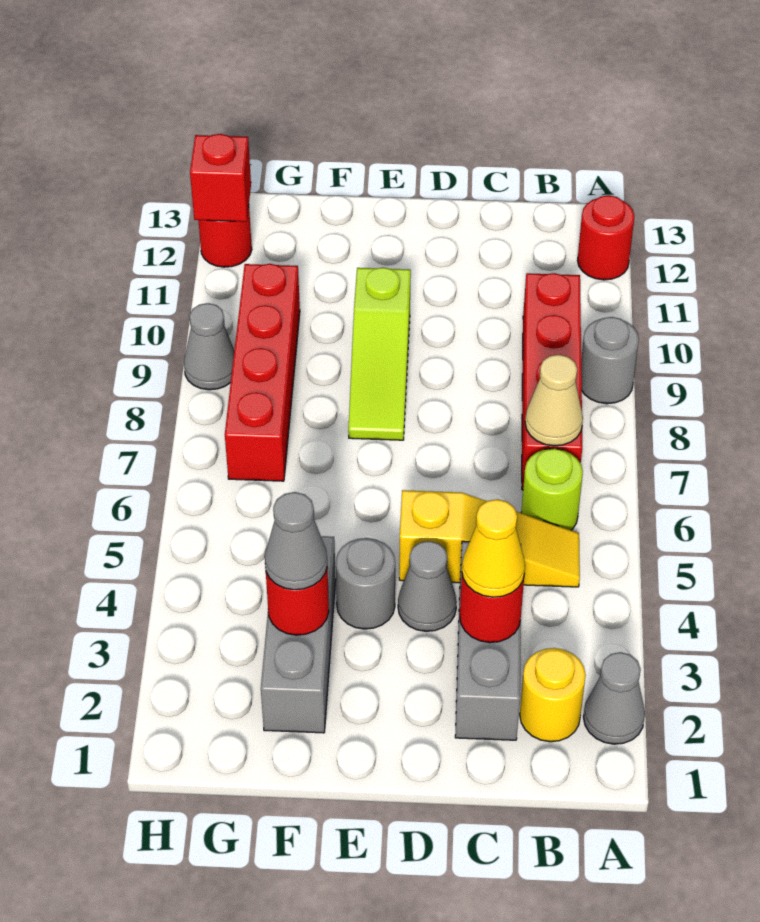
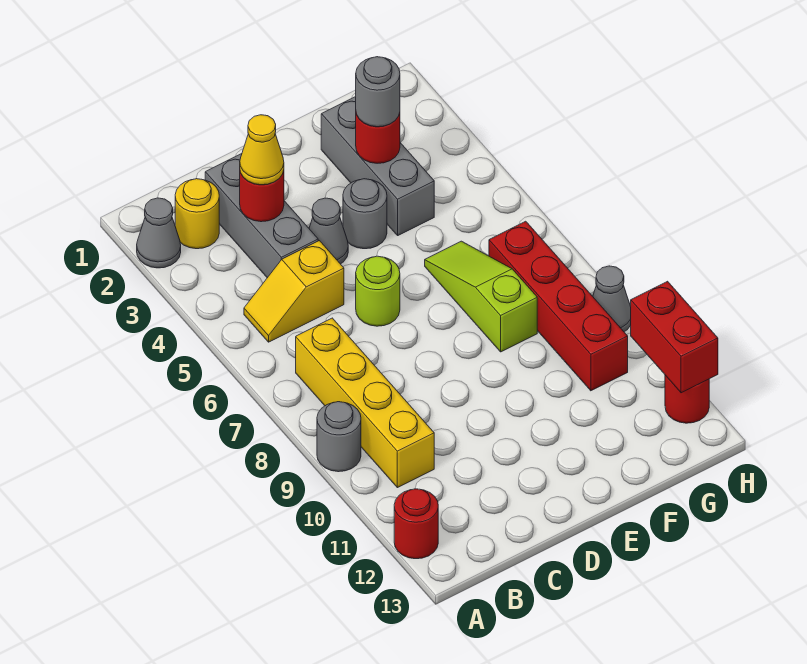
yellow 1x3 slope [399,490,580,587] -> yellow 1x2 slope [244,241,344,342]
lime 1x1 round brick [521,449,583,530] -> lime 1x1 round brick moved to [356,256,400,326]
red 1x4 brick [522,273,582,490] -> yellow 1x4 brick [296,318,434,488]
tan 1x1 cone [525,355,583,446] -> none
lime 1x3 slope [348,267,411,440] -> lime 1x3 slope moved to [425,241,537,352]
grey 1x1 cone [265,492,327,590] -> grey 1x1 round brick [356,57,400,127]
red 1x1 brick [190,134,251,222] -> red 1x2 brick [631,281,718,393]

